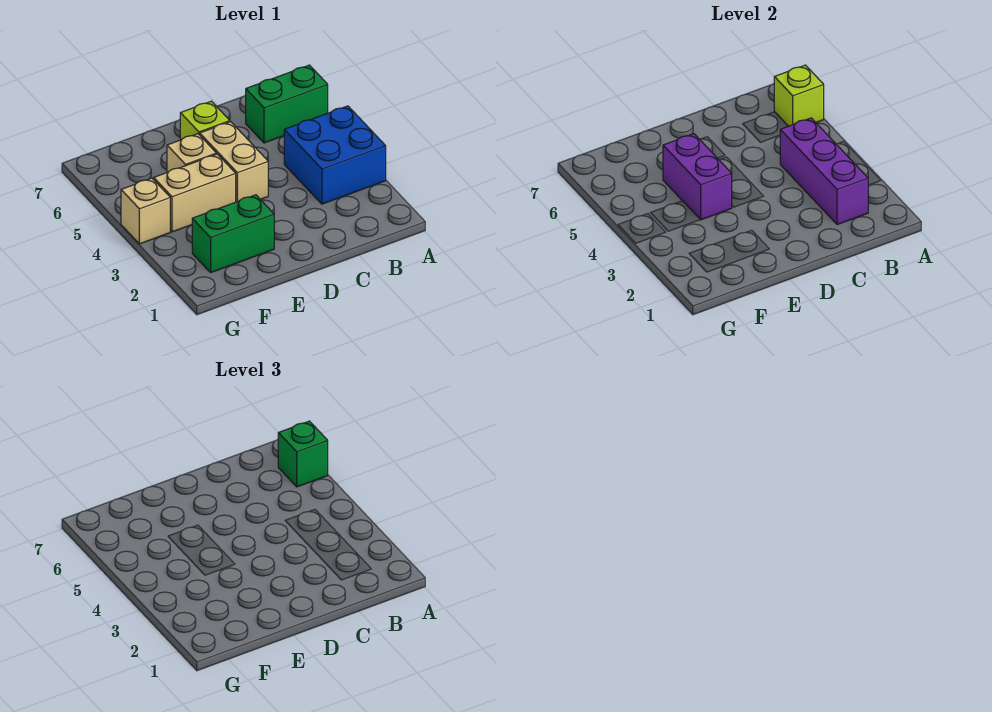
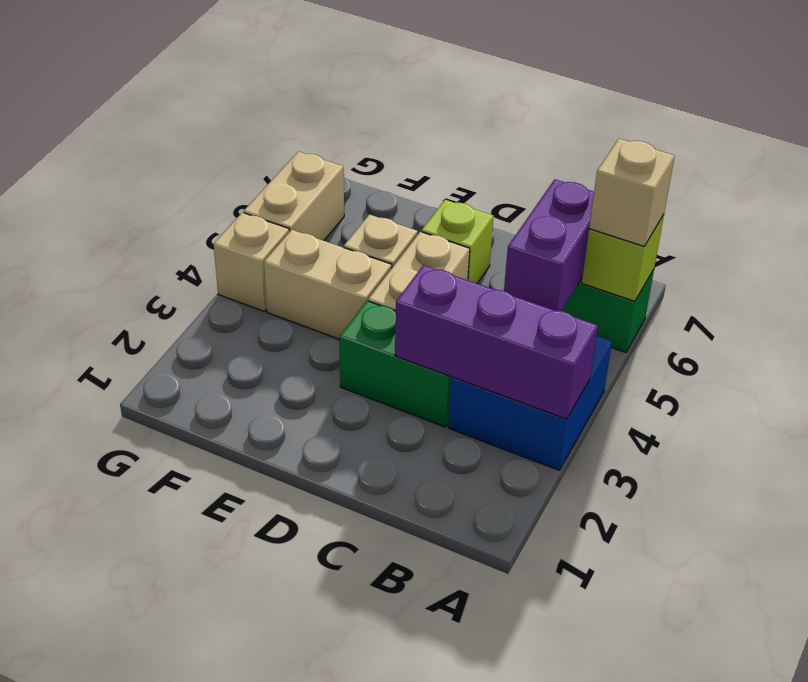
green 1x1 brick [278,421,328,487] -> tan 1x1 brick [589,139,675,246]
purple 1x3 brick [780,118,868,225] -> purple 1x3 brick turned to [395,265,598,419]
green 1x2 brick [192,195,274,272] -> green 1x2 brick moved to [340,301,452,427]
purple 1x2 brick [663,134,732,220] -> purple 1x2 brick moved to [504,179,594,311]
none -> tan 1x2 brick [244,151,344,241]

